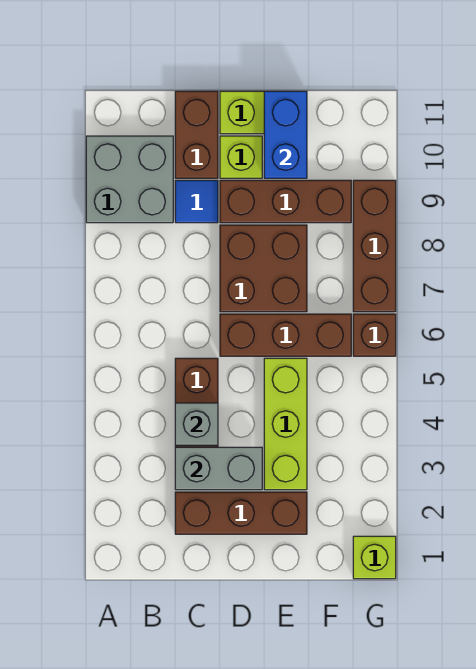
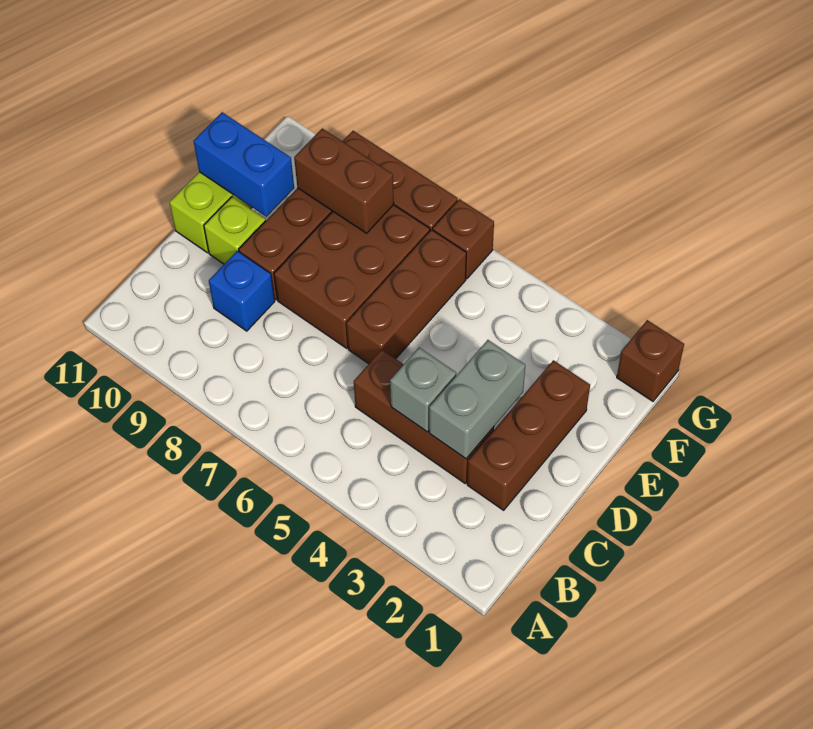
grey 2x2 brick [86,136,173,223] -> none
blue 1x1 tile [175,180,218,223] -> blue 1x1 brick [209,251,275,331]
brown 1x2 brick [175,91,218,178] -> brown 1x2 brick moved to [294,129,394,233]
brown 2x2 brick [220,225,307,312] -> brown 2x3 brick [274,205,430,348]
lime 1x3 brick [264,358,307,490] -> none
lime 1x1 brick [353,536,396,579] -> brown 1x1 brick [617,320,684,401]

